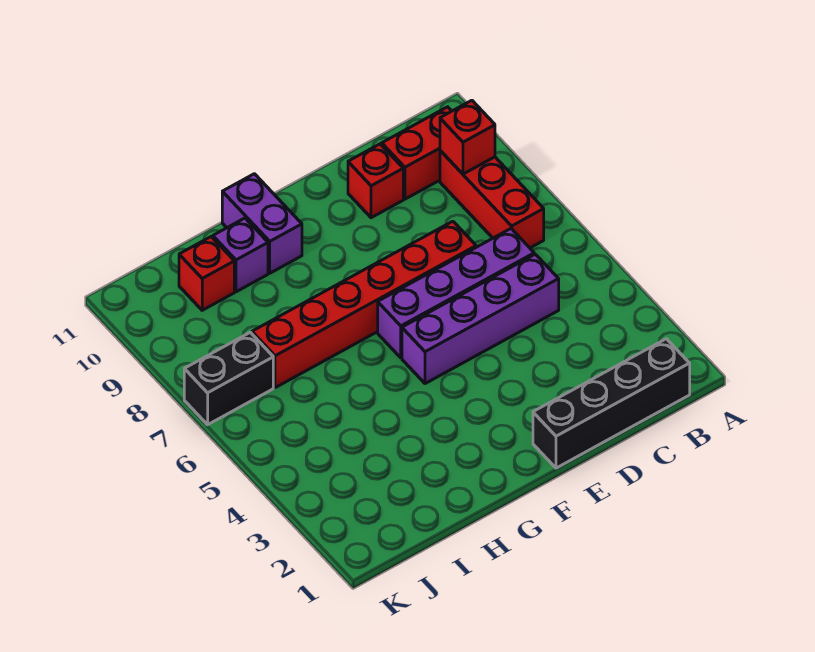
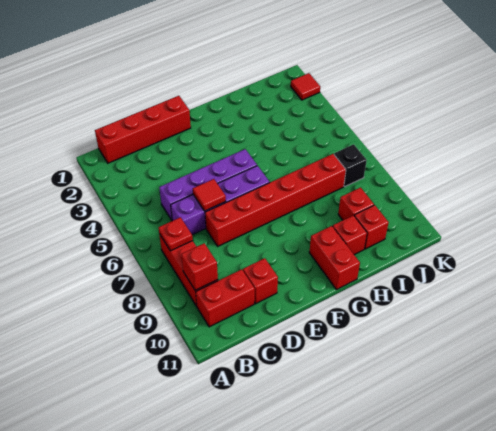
black 1x4 brick [533,339,690,468] -> red 1x4 brick [95,96,191,163]
none -> red 1x1 plate [159,217,193,251]
none -> red 1x1 tile [193,179,226,211]
purple 1x2 brick [222,174,302,273] -> red 1x2 brick [309,226,360,290]
purple 1x1 brick [213,218,268,292] -> red 1x1 brick [333,215,367,255]
none -> red 1x1 brick [338,188,374,220]
black 1x2 brick [184,332,273,425] -> black 1x1 brick [334,144,367,186]
none -> red 1x1 tile [291,73,320,100]

